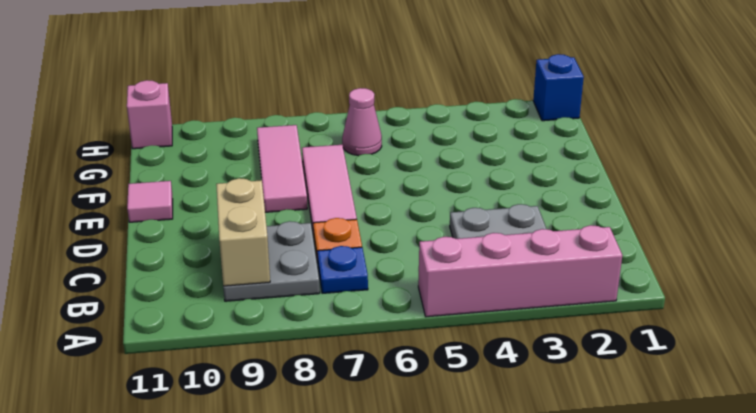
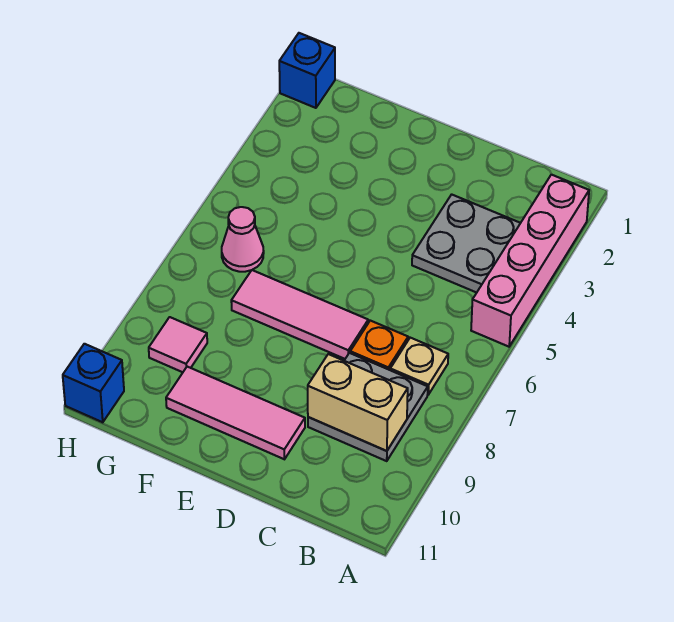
blue 1x1 plate [317,246,368,293] -> tan 1x1 plate [390,338,448,395]
pink 1x3 tile [257,125,307,212] -> pink 1x3 tile moved to [166,367,305,459]
pink 1x1 tile [127,181,173,222] -> pink 1x1 tile moved to [149,317,207,372]
pink 1x1 brick [127,80,172,149] -> blue 1x1 brick [63,344,124,422]

